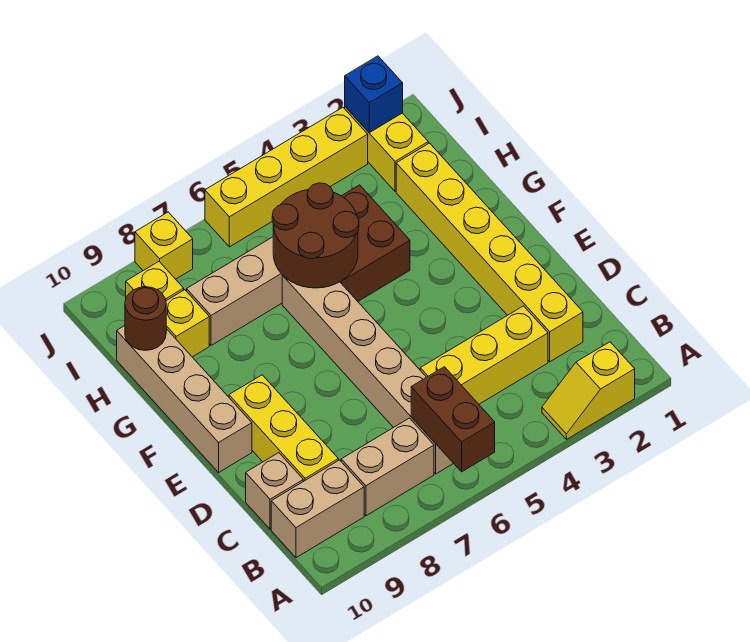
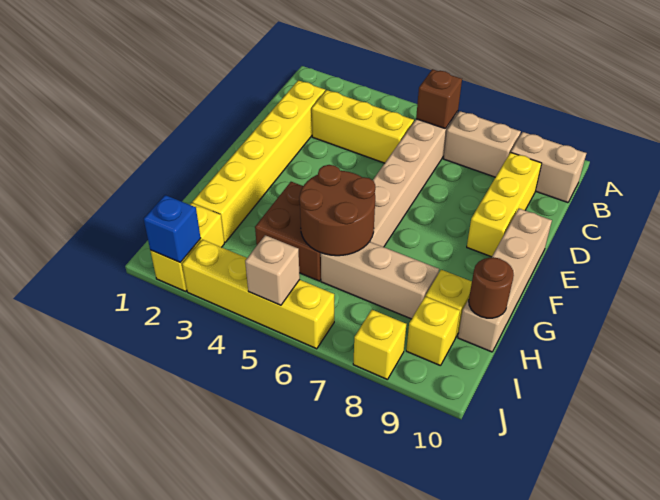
yellow 1x2 slope [542,342,635,439] -> none
brown 1x2 brick [411,367,495,472] -> brown 1x1 brick [416,69,462,129]
tan 1x1 brick [246,453,303,529] -> tan 1x1 brick moved to [245,235,300,305]

